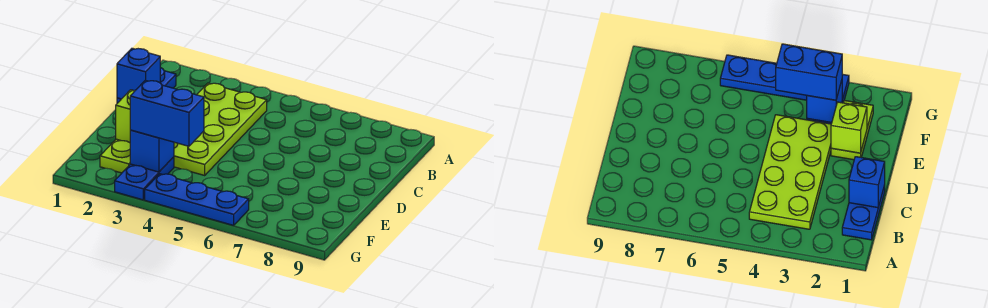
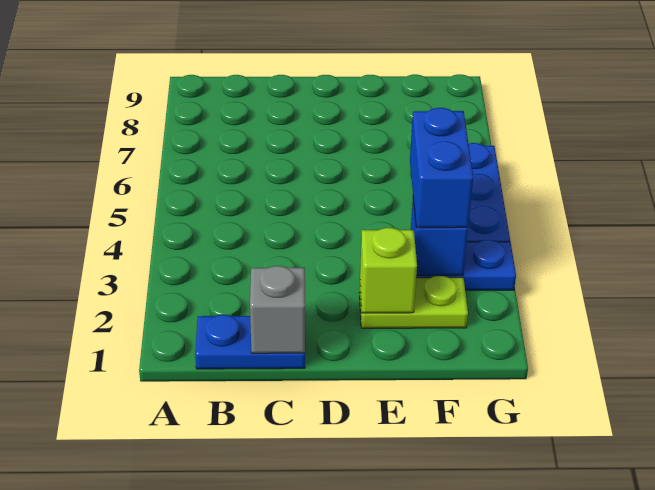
lime 2x4 plate [174,83,267,175] -> none
blue 1x1 brick [117,48,160,99] -> grey 1x1 brick [250,266,305,353]

